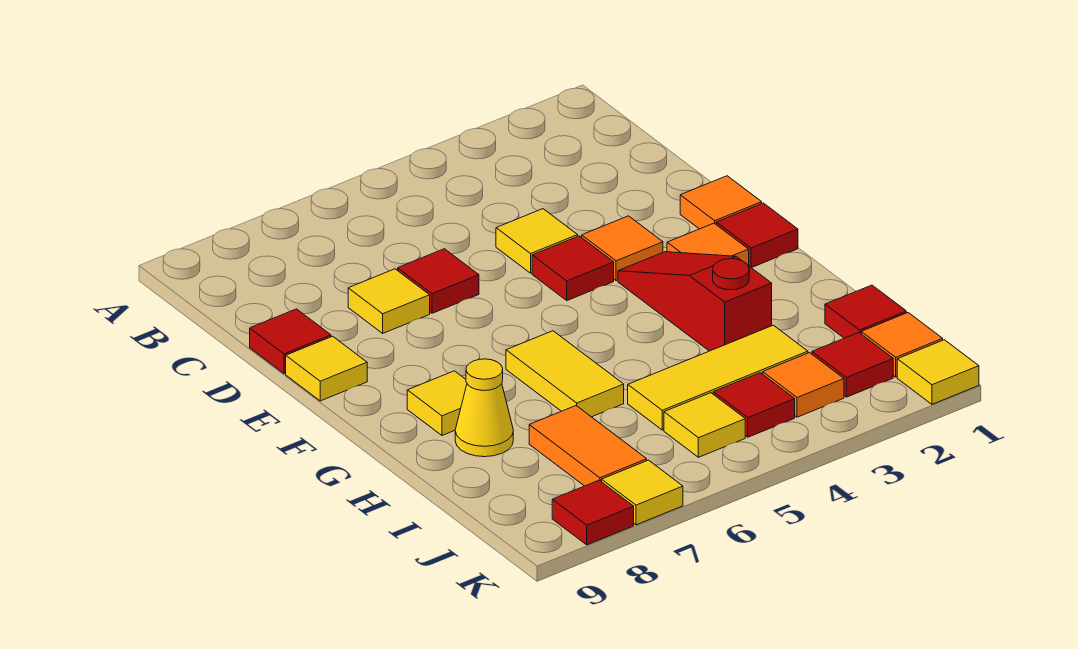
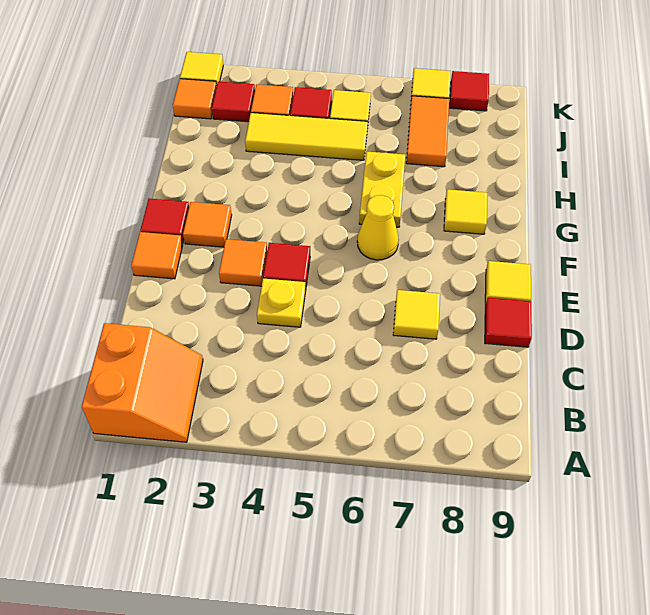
none -> orange 2x2 slope [82,323,203,442]
yellow 1x1 tile [496,209,578,273] -> yellow 1x1 plate [257,279,306,327]
red 1x1 tile [398,249,479,313] -> none
red 1x3 slope [618,252,772,351] -> none
yellow 1x2 tile [506,331,624,417] -> yellow 1x2 plate [359,152,405,227]
yellow 1x1 cone [455,359,513,457] -> yellow 1x1 cone moved to [357,195,399,260]
red 1x1 tile [825,285,906,338] -> none

